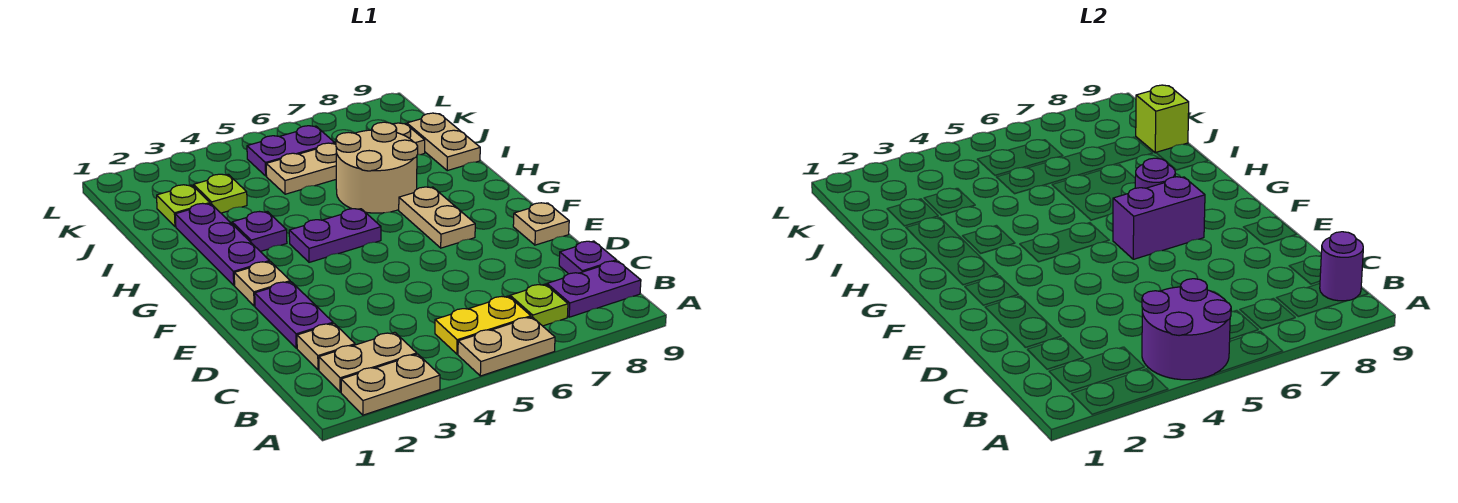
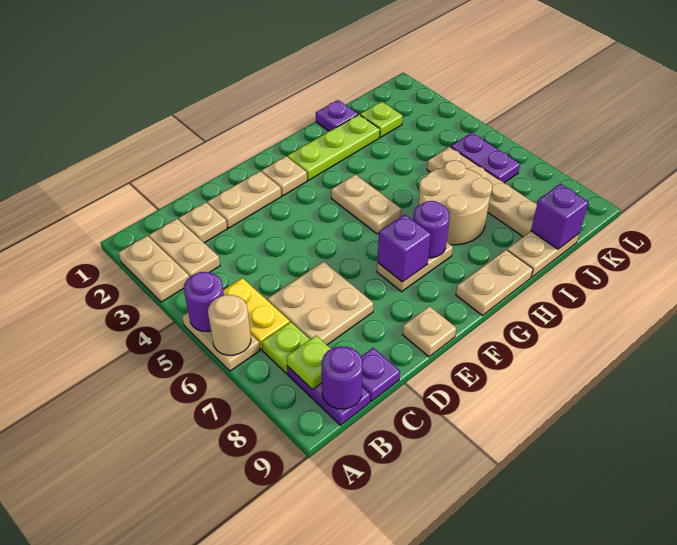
purple 2x2 round brick [1142,279,1231,380] -> purple 1x1 round brick [184,272,224,332]
none -> tan 1x1 round brick [208,295,251,355]
none -> tan 2x2 plate [268,262,373,345]
purple 1x2 plate [255,282,333,348] -> tan 1x2 plate [207,171,281,228]
purple 1x2 brick [1113,177,1205,259] -> purple 1x1 brick [378,215,431,282]
purple 1x3 plate [175,203,270,285] -> lime 1x3 plate [288,115,380,180]
purple 1x2 plate [289,209,381,262] -> tan 1x2 plate [331,174,402,234]
none -> tan 1x2 plate [456,250,533,315]
purple 1x1 plate [232,211,287,251] -> purple 1x1 plate moved to [316,100,358,131]
lime 1x1 plate [194,174,247,213] -> lime 1x1 plate moved to [287,336,331,390]
lime 1x1 brick [1136,85,1189,153] -> purple 1x1 brick [531,184,588,249]

